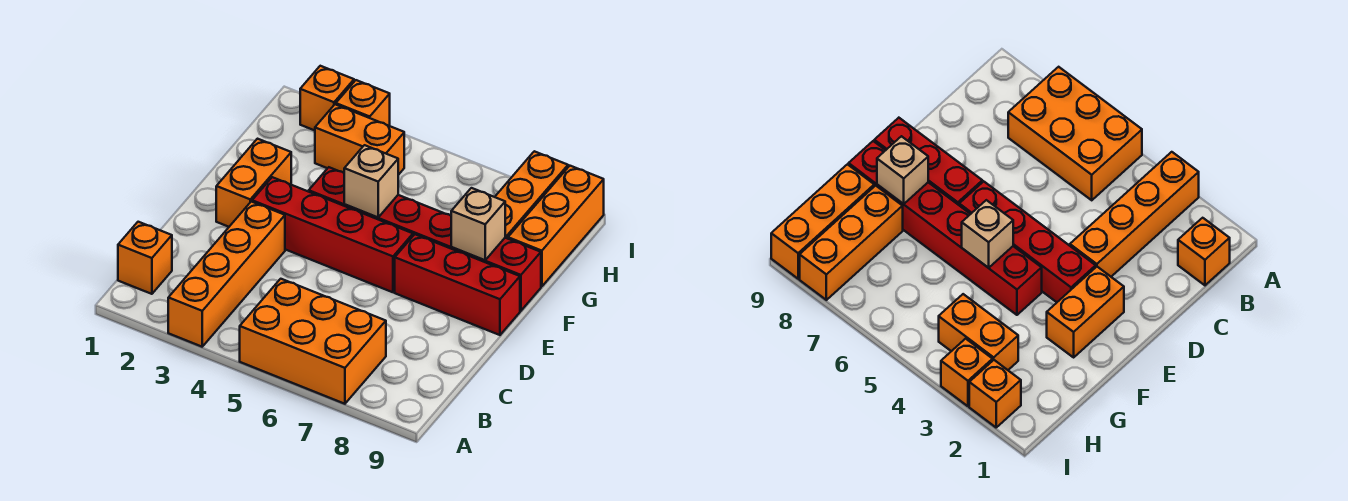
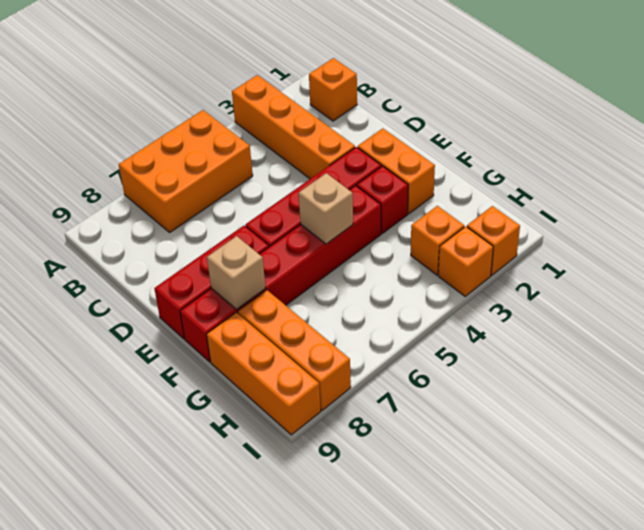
none -> red 1x1 brick [357,166,408,233]
orange 1x2 brick [315,104,404,175] -> orange 1x1 brick [411,206,464,275]

